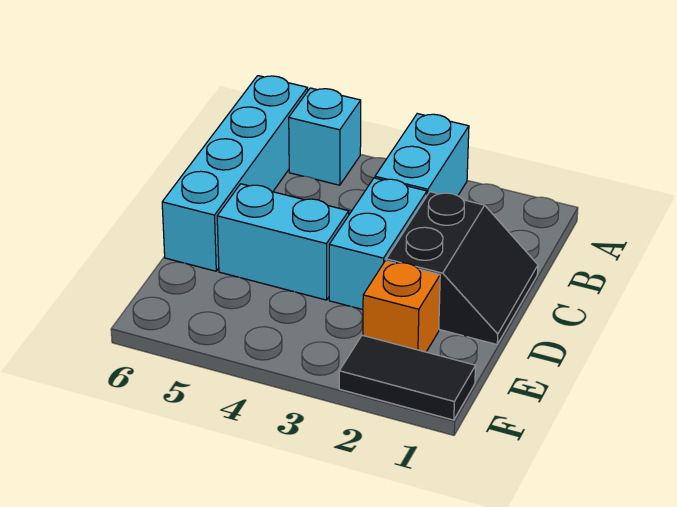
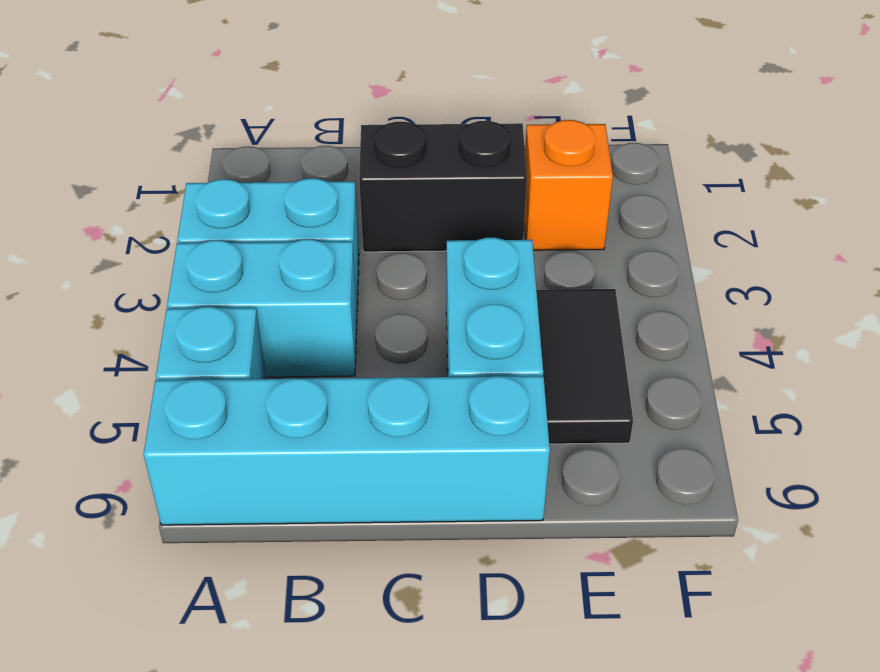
cyan 1x2 brick [329,178,427,310] -> cyan 1x2 brick moved to [167,239,357,377]
black 1x2 tile [339,335,476,420] -> black 1x2 tile moved to [537,289,633,444]

